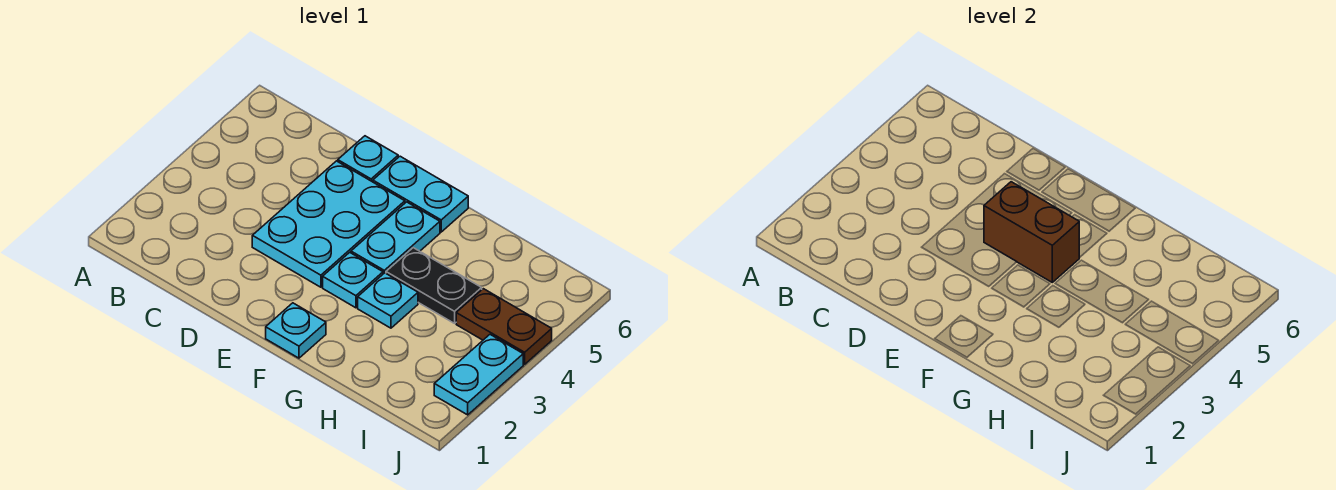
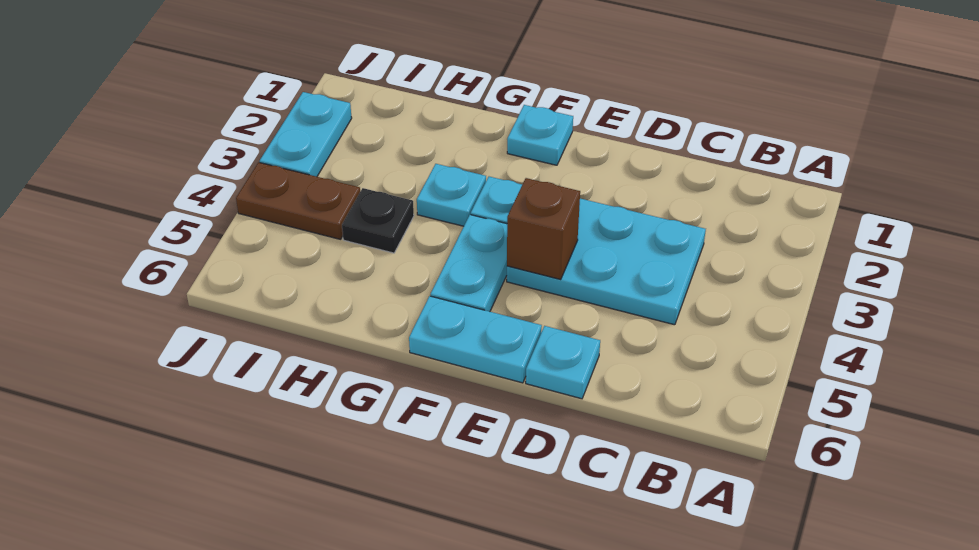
cyan 2x3 plate [252,161,405,287] -> cyan 2x3 plate turned to [507,199,706,325]
brown 1x2 brick [984,182,1079,282] -> brown 1x1 brick [507,178,580,280]
black 1x2 plate [386,248,482,323] -> black 1x1 plate [342,188,414,253]

